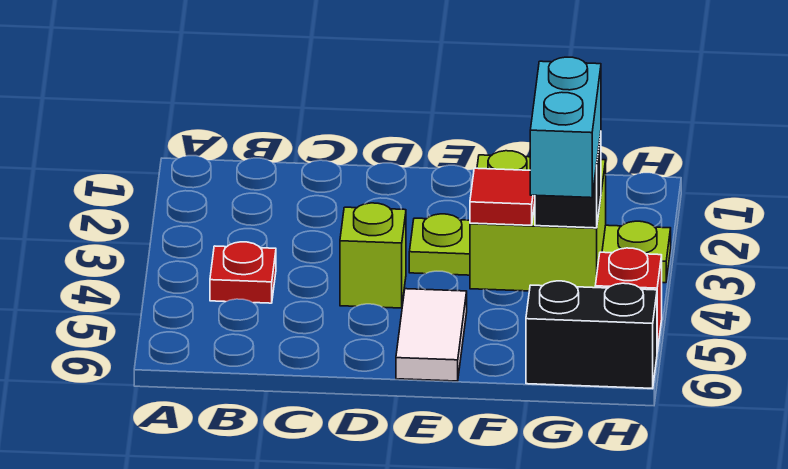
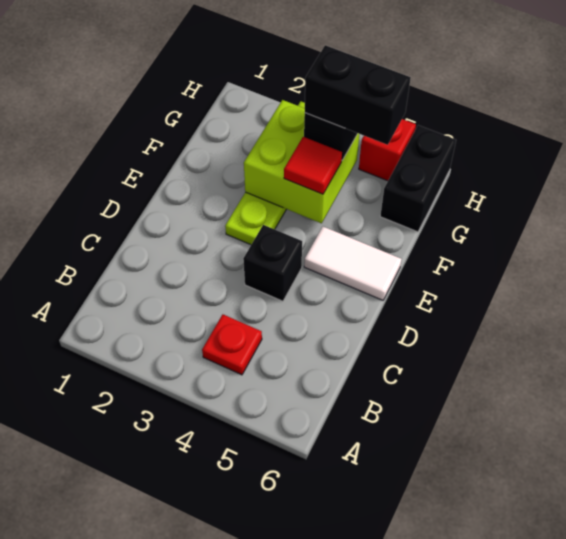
lime 1x1 brick [340,203,406,308] -> black 1x1 brick [243,225,302,301]
cyan 1x2 brick [530,57,601,198] -> black 1x2 brick [305,45,411,145]

